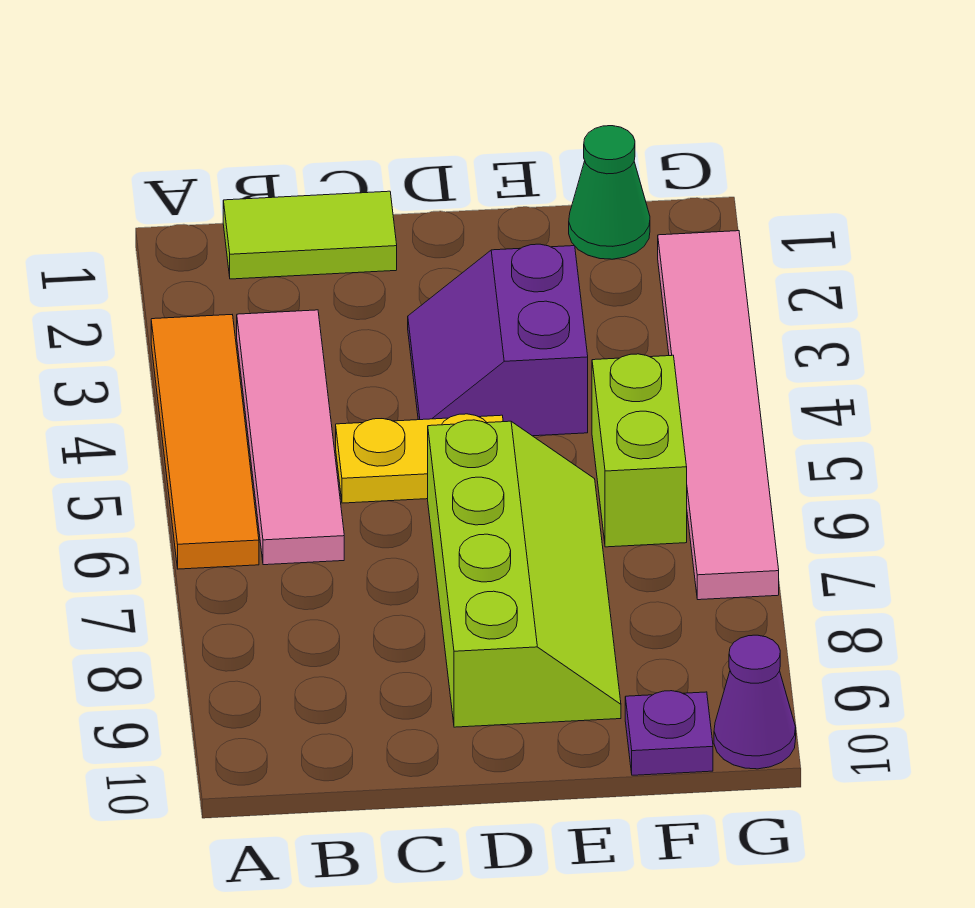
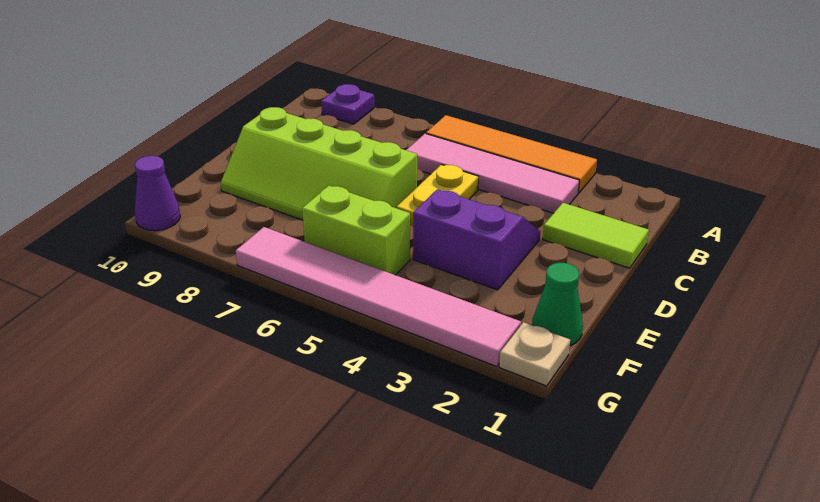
lime 1x2 tile [223,191,397,279] -> lime 1x2 tile turned to [543,203,649,268]
purple 1x1 plate [625,691,713,775] -> purple 1x1 plate moved to [321,84,374,124]
none -> tan 1x1 plate [499,322,570,386]

